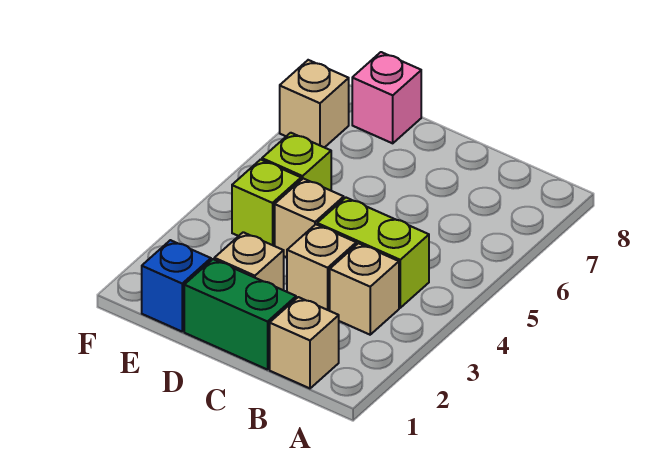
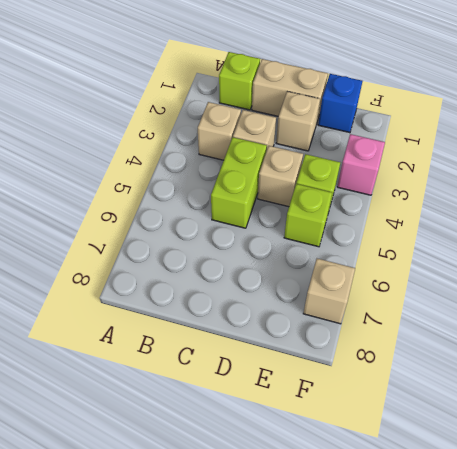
tan 1x1 brick [270,297,339,388] -> lime 1x1 brick [219,52,260,110]
lime 1x2 brick [317,198,429,308] -> lime 1x2 brick turned to [211,137,267,228]
green 1x2 brick [184,259,296,370] -> tan 1x2 brick [252,59,328,124]
pink 1x1 brick [352,52,421,143] -> pink 1x1 brick moved to [337,134,385,195]

